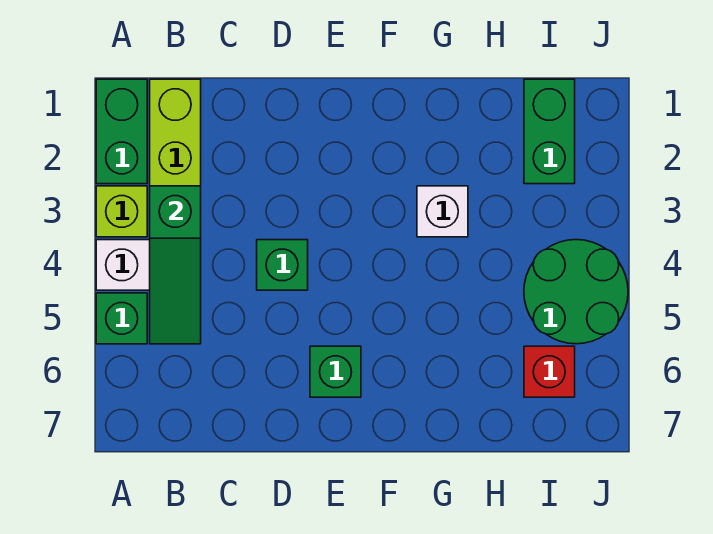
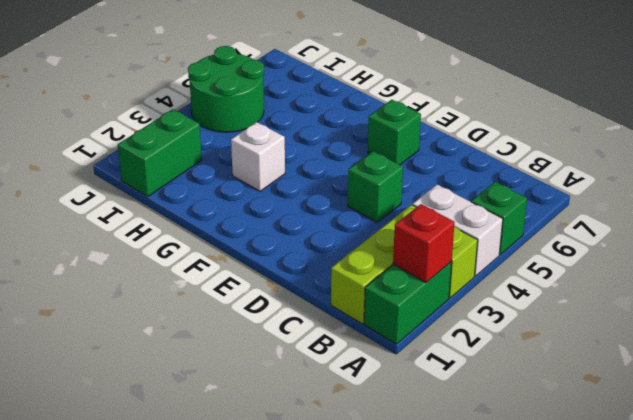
green 1x3 slope [150,186,201,344] -> none
red 1x1 brick [524,346,575,397] -> red 1x1 brick moved to [393,204,455,282]

